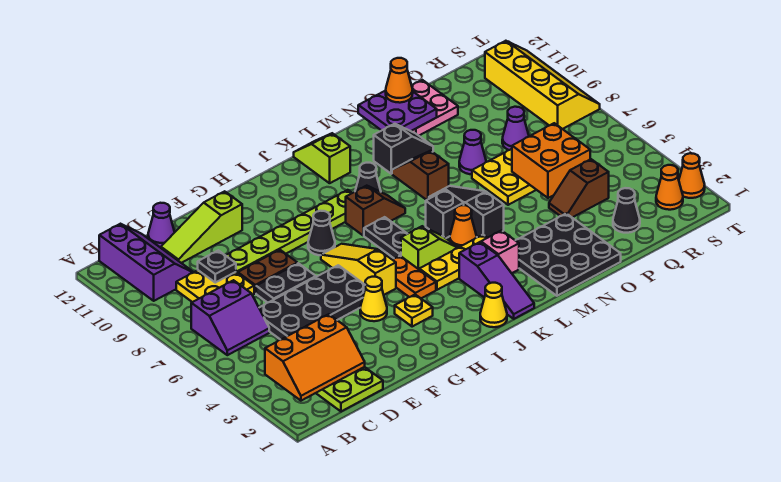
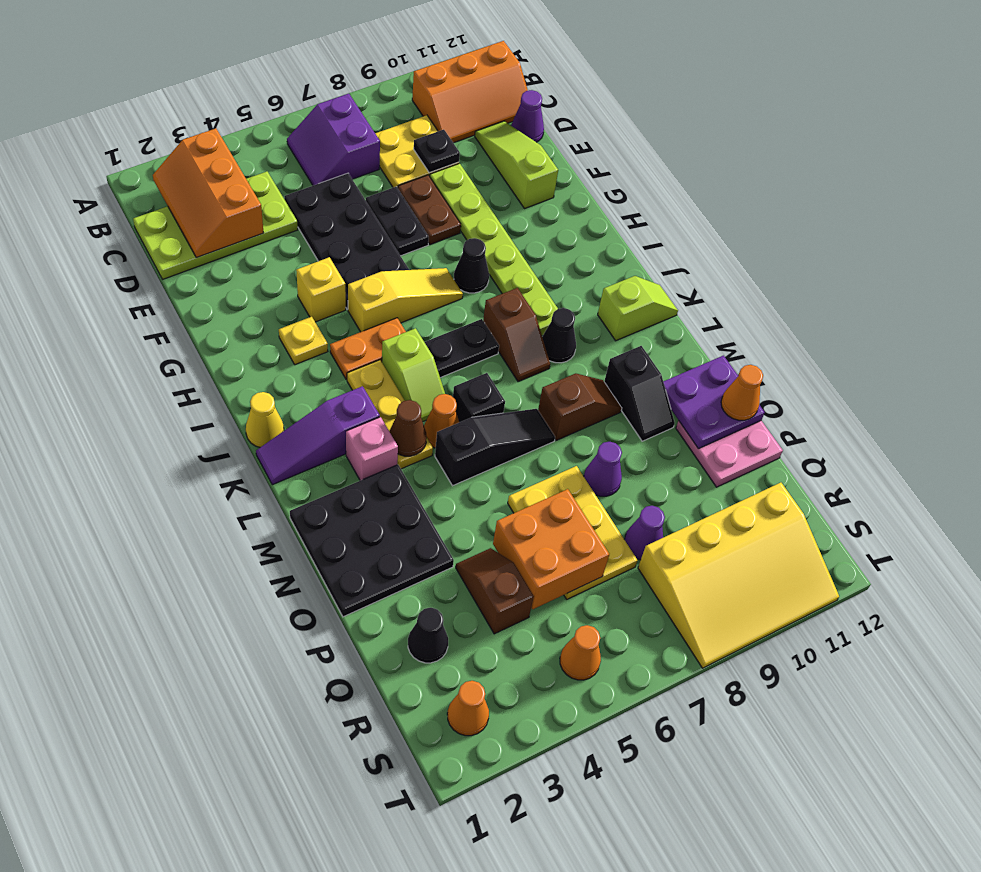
purple 2x3 slope [99,224,193,301] -> orange 2x3 slope [412,41,528,143]
yellow 1x1 cone [360,277,387,321] -> yellow 1x1 brick [296,257,346,322]
none -> brown 1x1 cone [389,400,427,456]
yellow 2x4 slope [485,41,600,129] -> yellow 3x4 slope [638,483,839,668]
orange 1x1 cone [679,153,705,198] -> orange 1x1 cone moved to [560,625,601,680]

